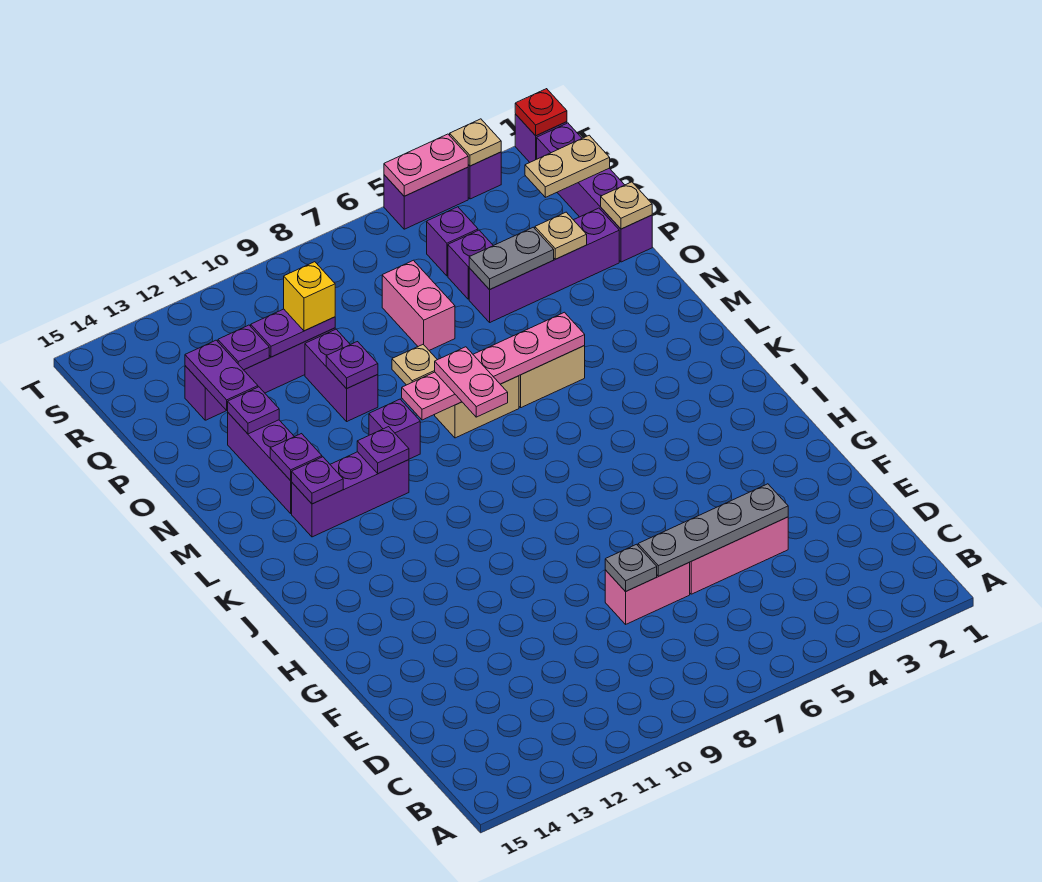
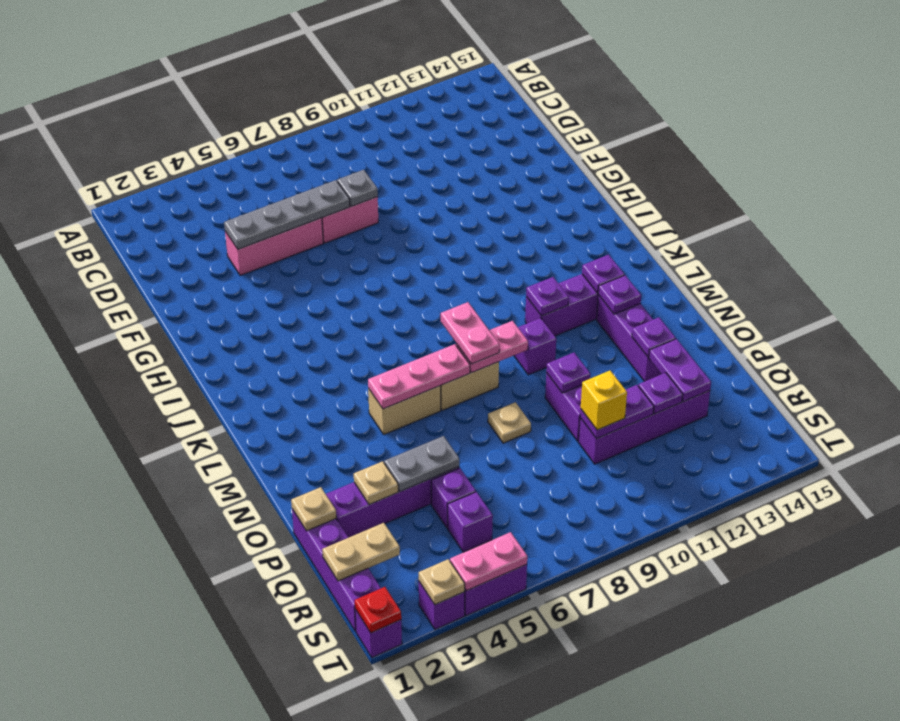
pink 1x2 brick [382,260,455,350] -> none

